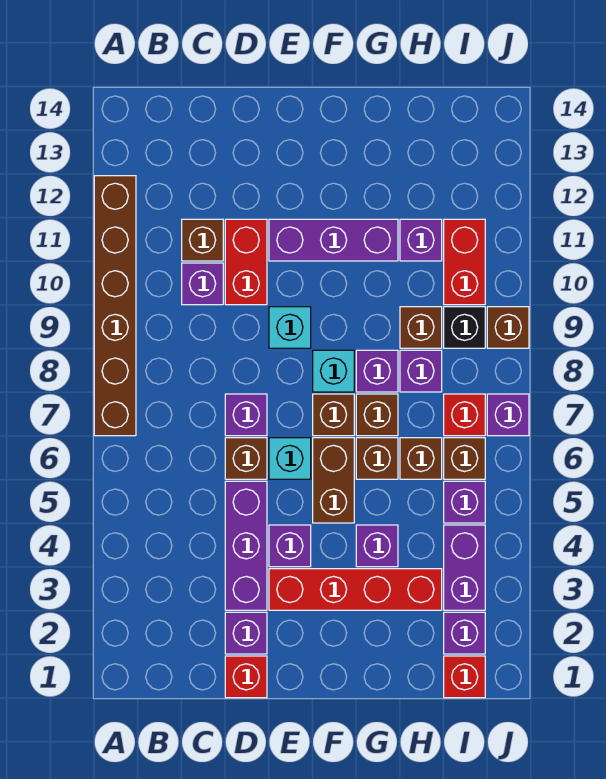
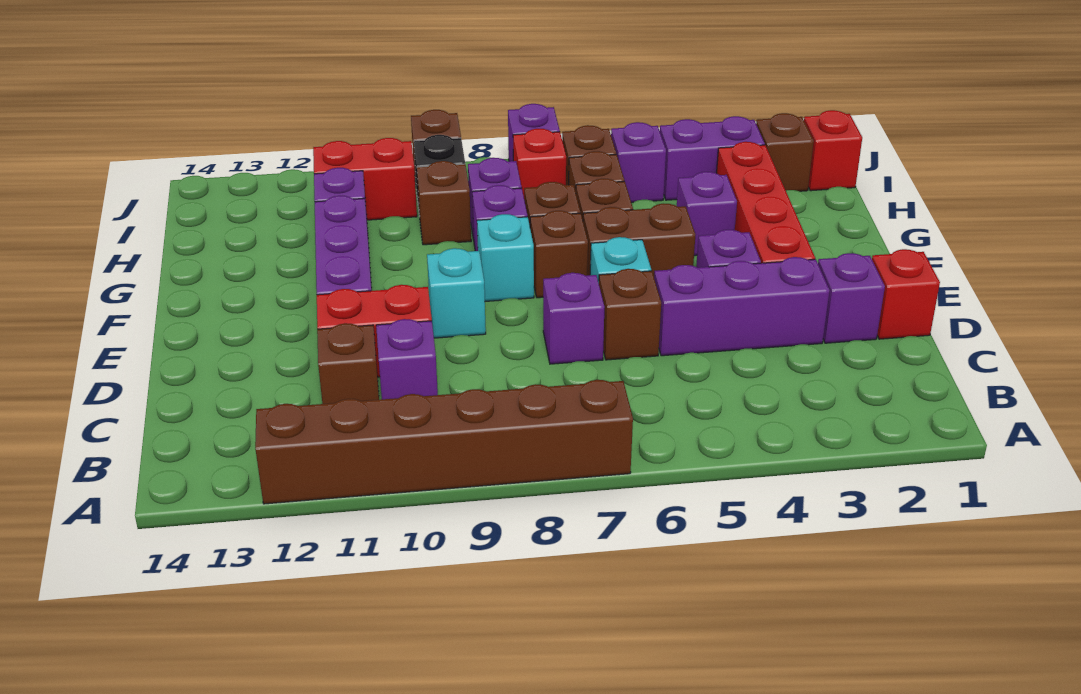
purple 1x1 brick [444,612,485,654] -> brown 1x1 brick [756,113,814,191]

